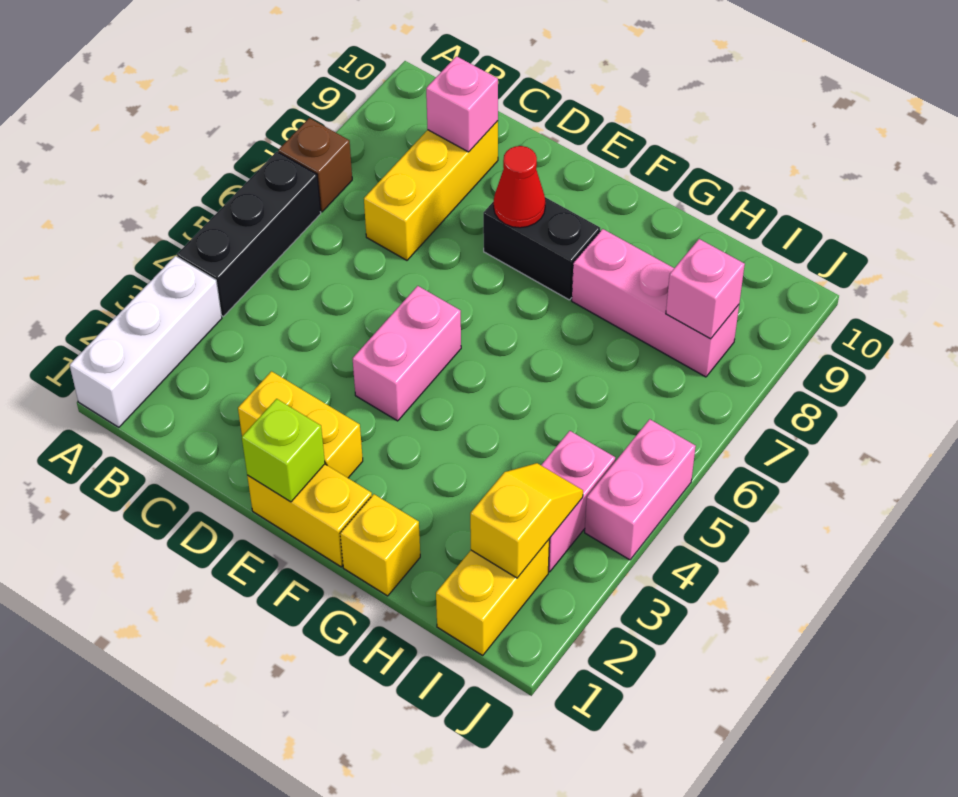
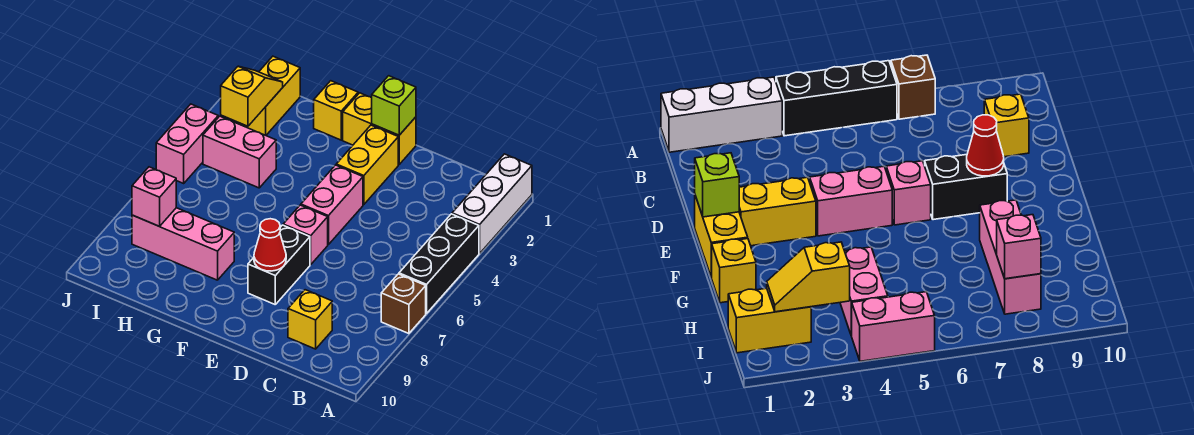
yellow 1x3 brick [364,121,498,260] -> yellow 1x1 brick [288,290,332,349]
pink 1x1 brick [426,56,498,152] -> pink 1x1 brick moved to [283,205,328,265]
yellow 1x2 brick [238,371,363,478] -> yellow 1x2 brick turned to [336,125,398,205]
black 1x2 brick [483,197,600,300] -> black 1x2 brick turned to [248,225,310,304]
yellow 1x2 slope [470,463,583,578] -> yellow 1x2 slope turned to [221,66,283,126]
pink 1x2 brick [541,431,615,572] -> pink 1x2 brick turned to [203,116,276,188]

